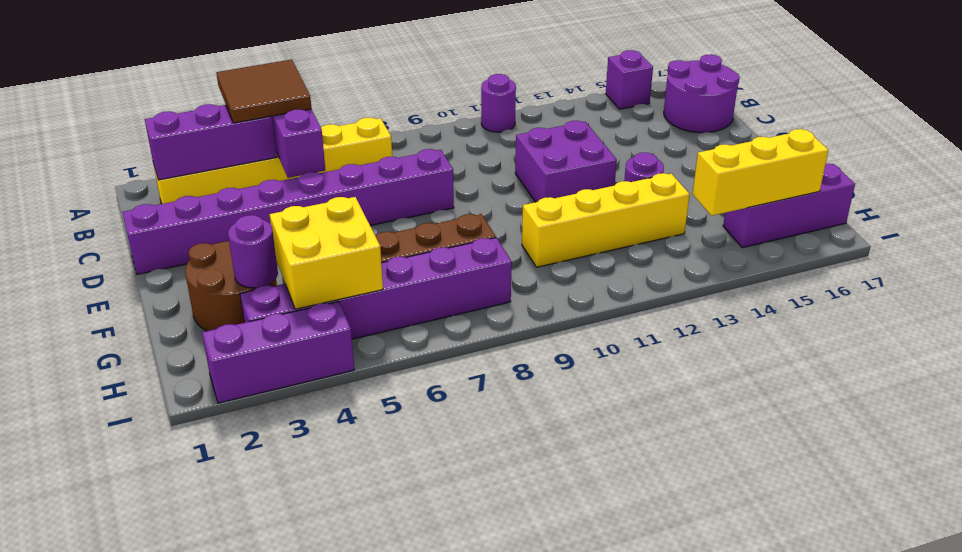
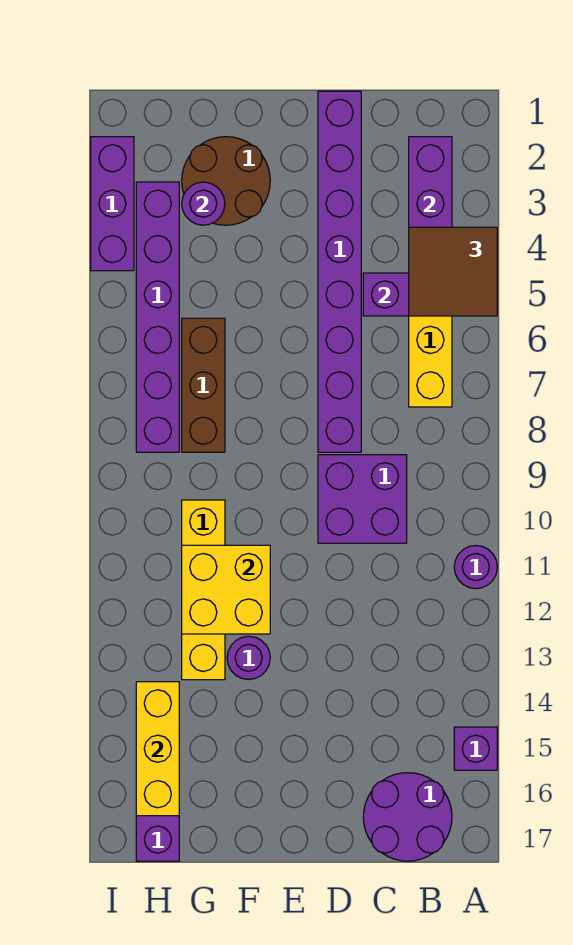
purple 2x2 brick [515,121,617,202] -> purple 2x2 brick moved to [318,455,407,543]
yellow 2x2 brick [269,197,383,309] -> yellow 2x2 brick moved to [182,545,270,634]

